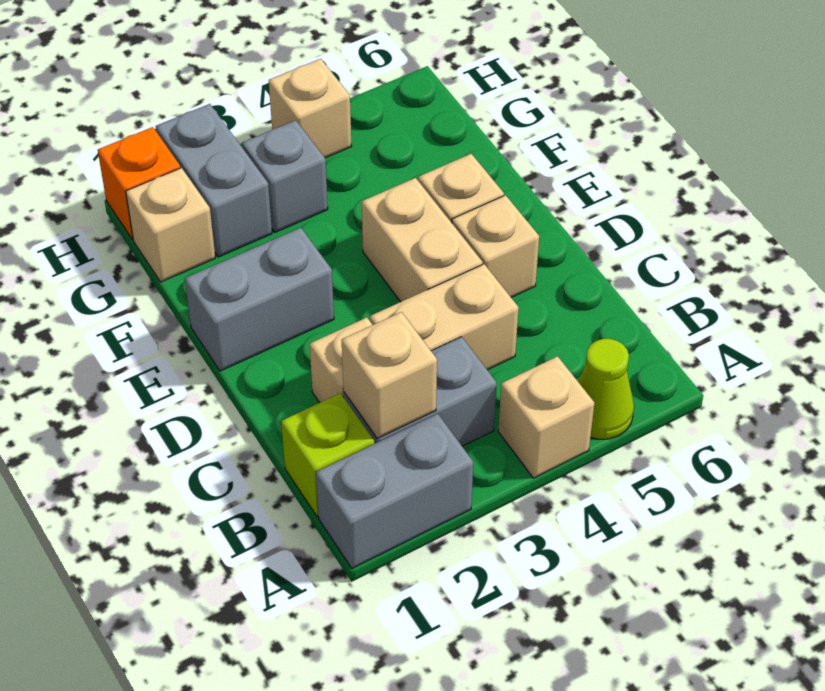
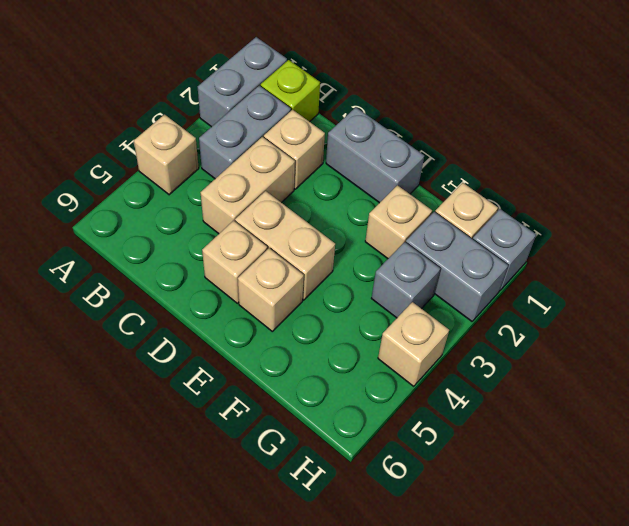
lime 1x1 cone [578,339,634,439] -> none
tan 1x1 brick [342,312,437,438] -> tan 1x1 brick moved to [365,185,432,259]
grey 1x2 brick [185,228,334,371] -> grey 1x2 brick turned to [326,107,424,203]
orange 1x1 brick [98,127,180,240] -> grey 1x1 brick [473,209,536,291]

